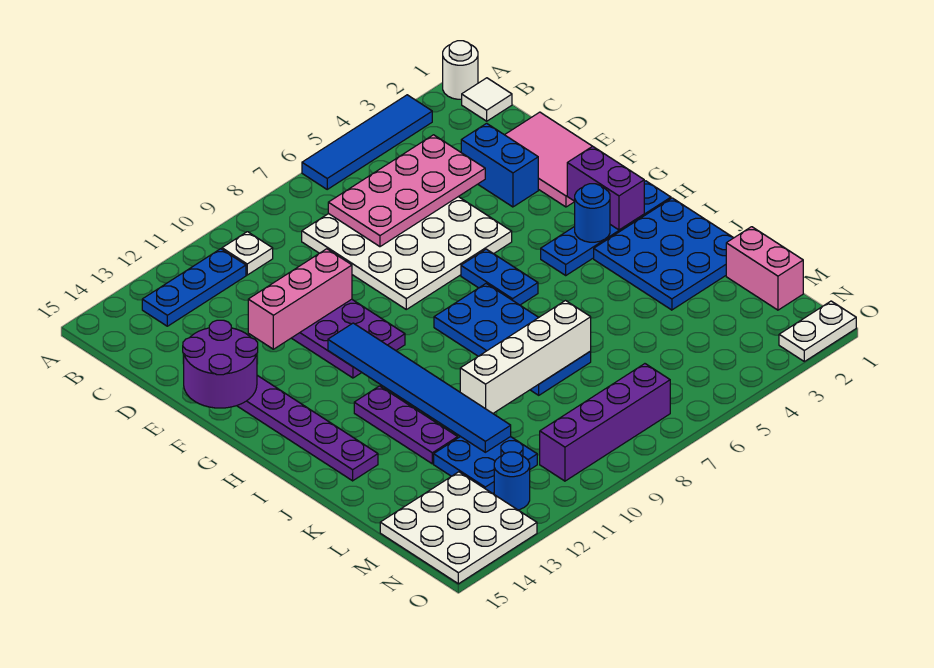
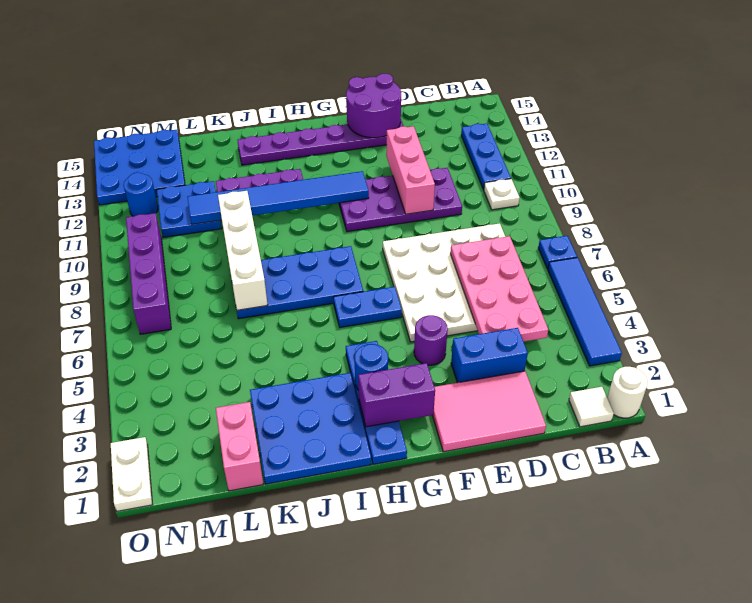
none -> blue 1x1 plate [538,236,577,269]
none -> purple 1x1 round brick [414,315,448,365]
pink 1x2 brick [726,227,803,310] -> pink 1x2 brick turned to [216,402,263,491]
white 3x3 plate [380,472,537,584] -> blue 3x3 plate [94,130,185,205]

